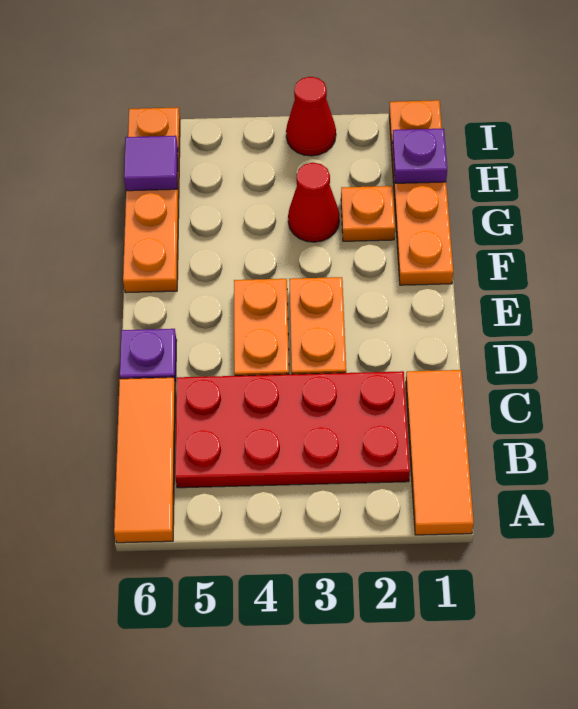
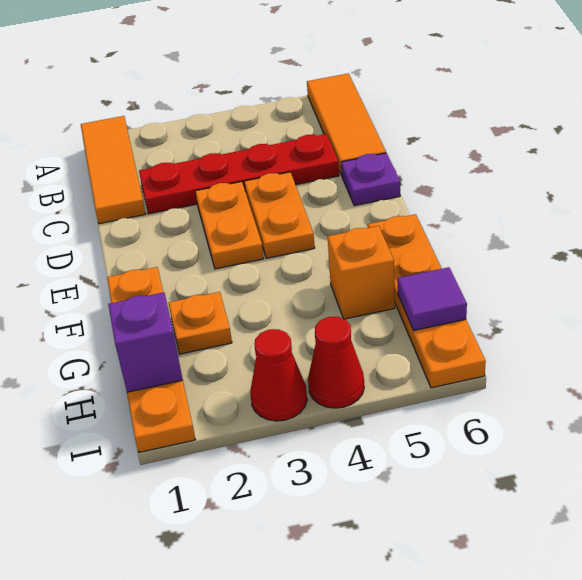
red 2x4 plate [175,371,410,488] -> red 1x4 plate [139,134,339,214]
red 1x1 cone [288,163,339,242] -> red 1x1 cone moved to [308,317,364,408]
none -> orange 1x1 brick [327,226,395,319]
purple 1x1 plate [392,129,447,183] -> purple 1x1 brick [108,292,183,392]

